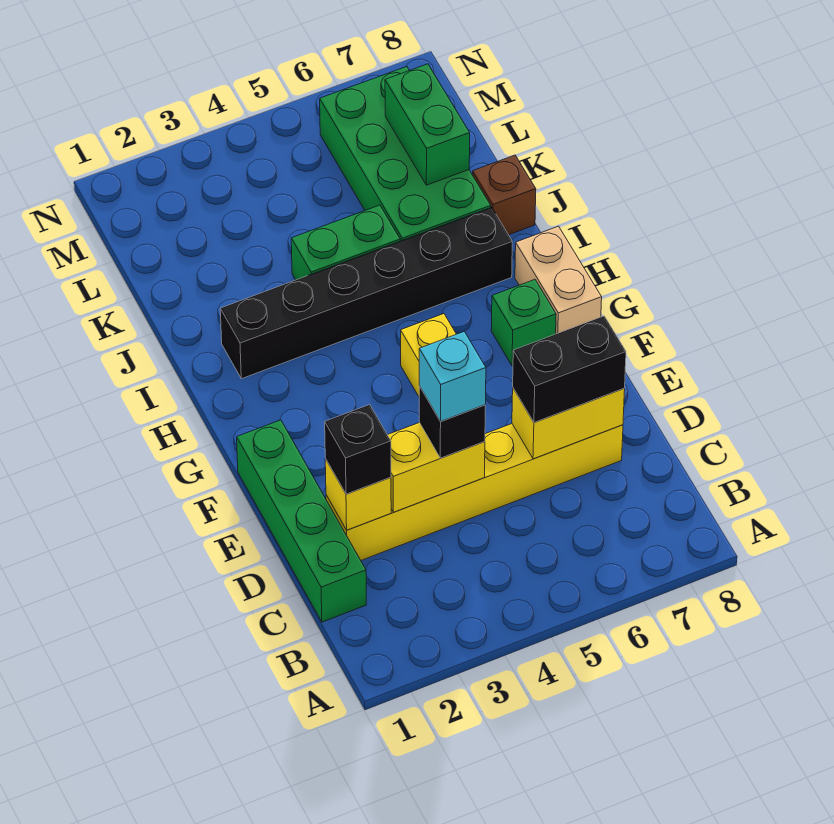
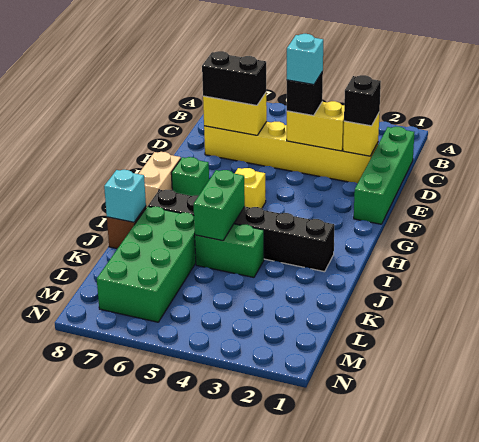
none -> cyan 1x1 brick [104,170,146,222]
green 1x2 brick [385,64,470,185] -> green 1x2 brick moved to [193,170,245,241]

